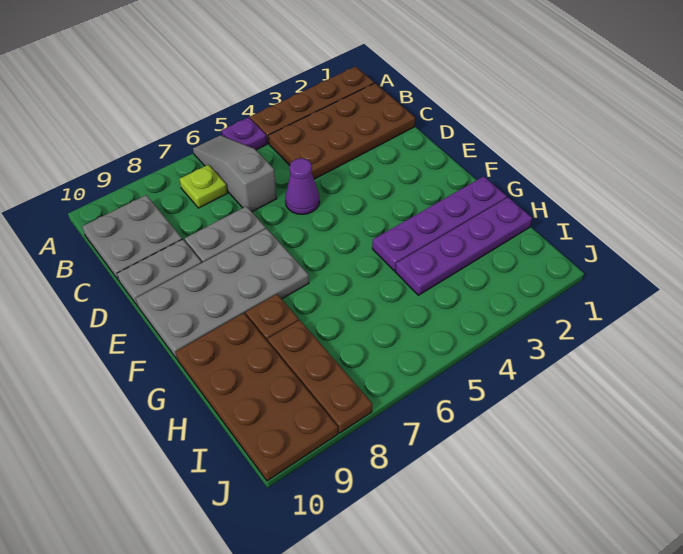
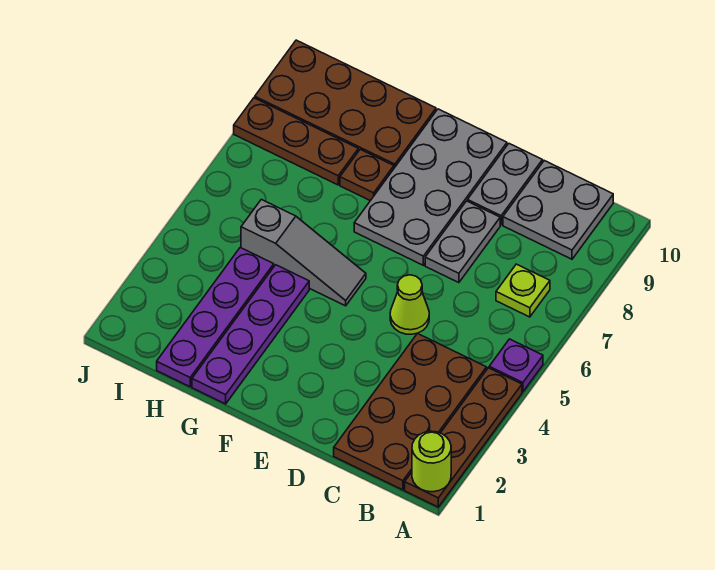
none -> lime 1x1 round brick [412,431,451,492]
grey 1x3 slope [193,135,277,212] -> grey 1x3 slope moved to [241,199,366,306]
purple 1x1 cone [285,158,320,214] -> lime 1x1 cone [390,275,429,334]

